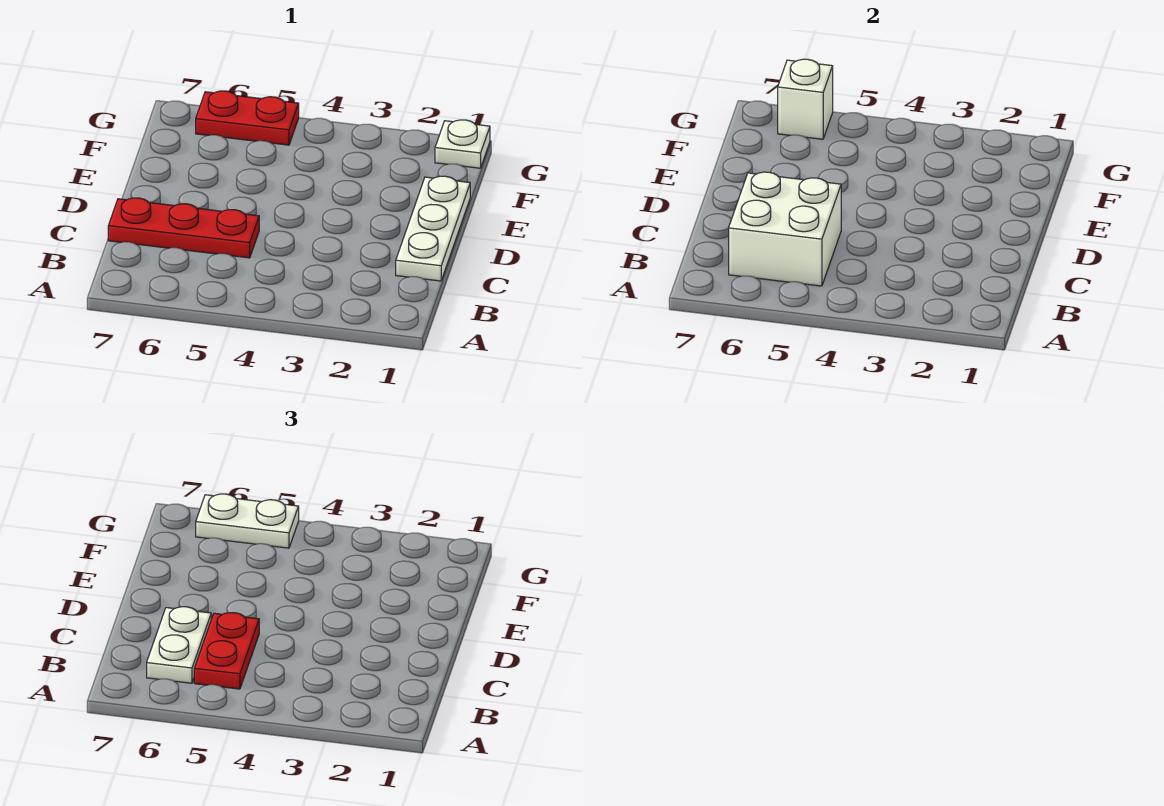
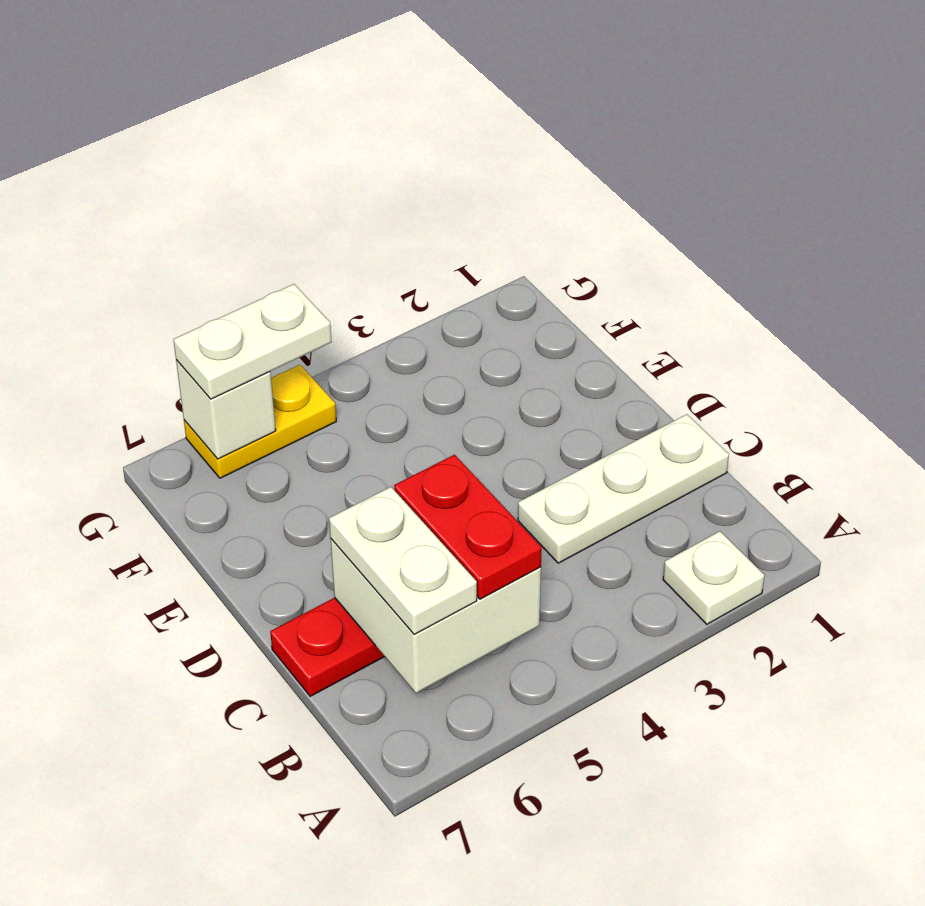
white 1x3 plate [396,176,470,281] -> white 1x3 plate turned to [518,414,729,563]
white 1x1 plate [435,120,490,168] -> white 1x1 plate moved to [663,531,764,624]
red 1x2 plate [196,91,299,145] -> yellow 1x2 plate [184,365,336,478]

